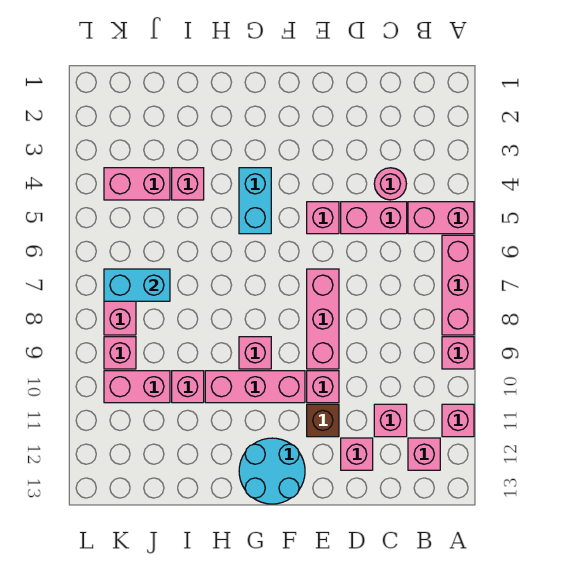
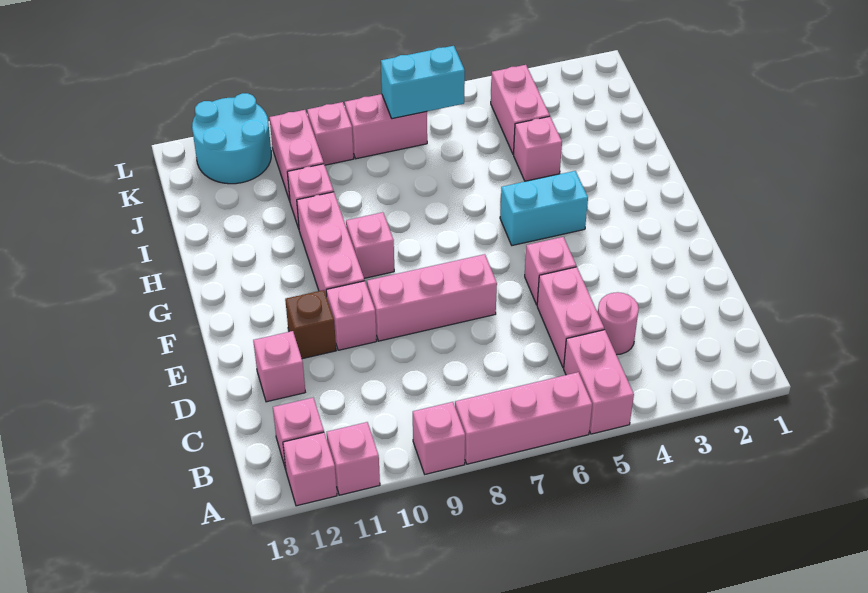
pink 1x1 brick [374,404,407,437] -> pink 1x1 brick moved to [283,432,337,506]
cyan 2x2 round brick [239,438,305,504] -> cyan 2x2 round brick moved to [192,93,271,184]
cyan 1x2 brick [104,269,170,301] -> cyan 1x2 brick turned to [381,46,465,119]

